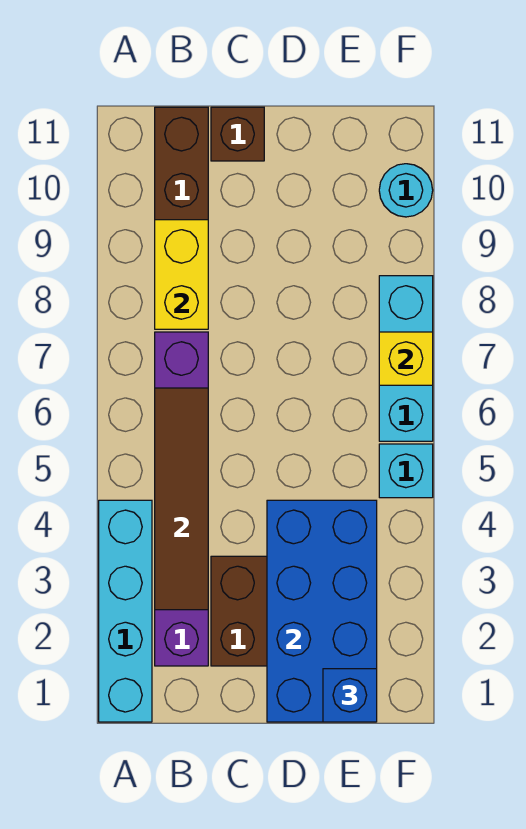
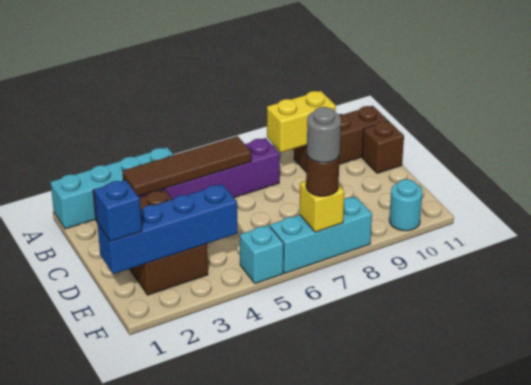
blue 2x4 brick [267,500,377,722] -> blue 1x4 brick [97,184,238,274]
none -> brown 1x1 round brick [306,156,340,196]
none -> grey 1x1 round brick [307,107,341,163]

